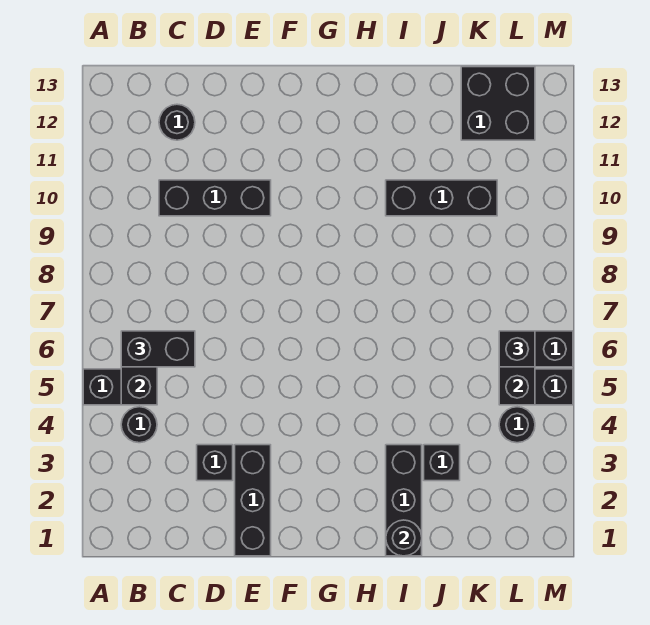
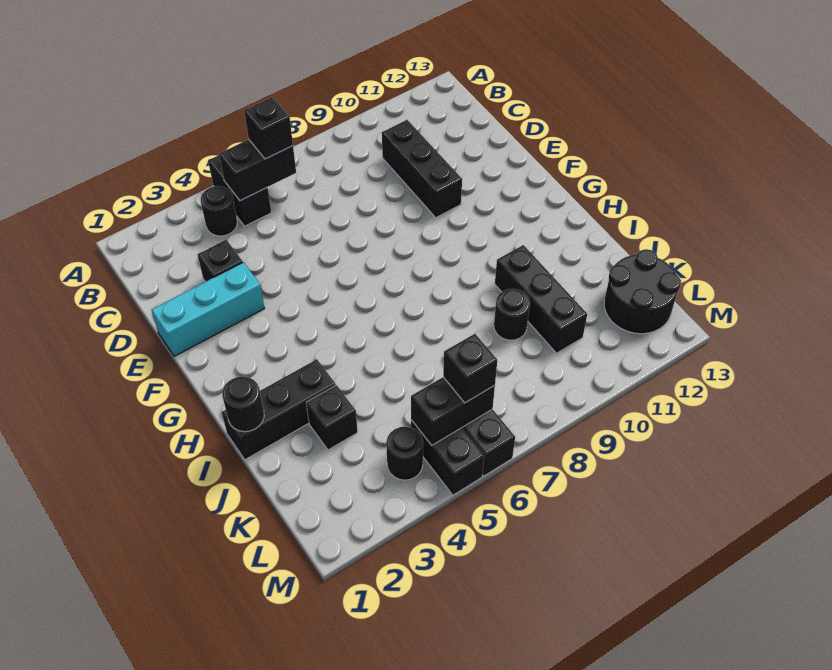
black 1x2 brick [121,331,195,367] -> black 1x1 brick [244,97,293,159]
black 1x1 round brick [159,104,195,140] -> black 1x1 round brick moved to [494,289,530,340]
black 1x3 brick [235,445,271,556] -> cyan 1x3 brick [152,262,264,356]
black 2x2 brick [461,67,535,140] -> black 2x2 round brick [604,249,681,334]

